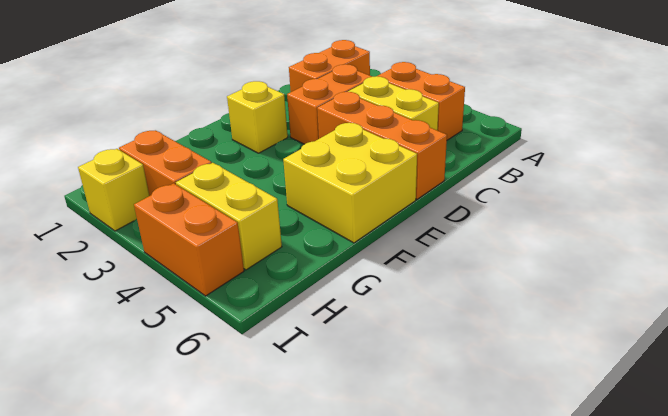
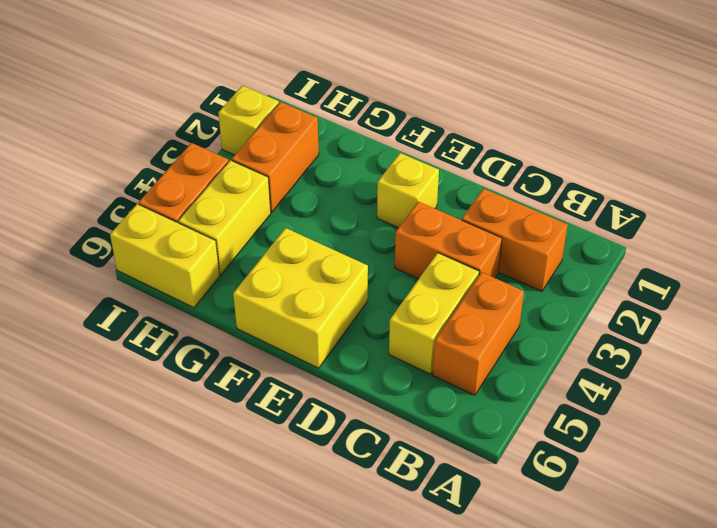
orange 1x3 brick [317,92,447,199] -> none
none -> yellow 1x2 brick [110,204,220,308]

